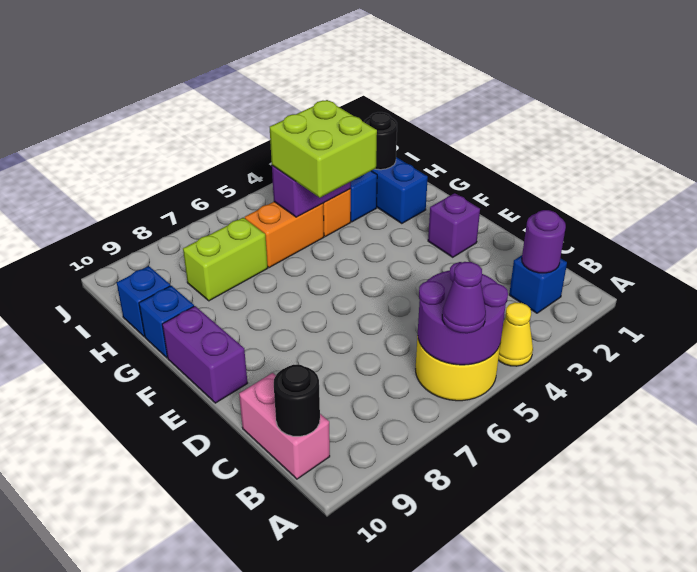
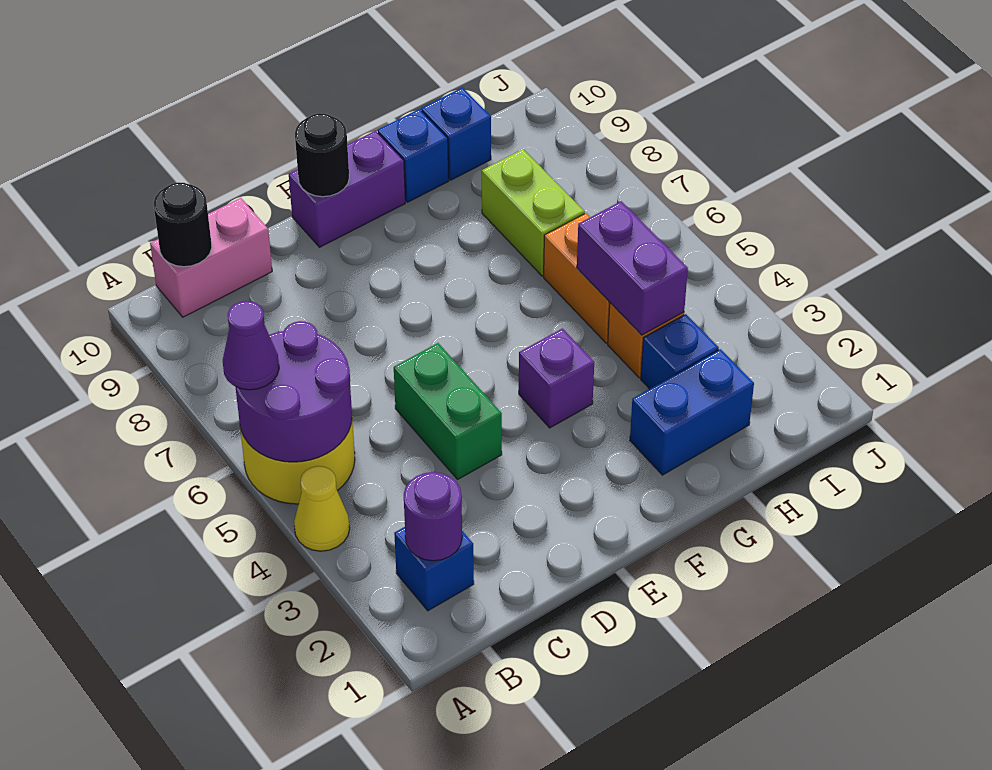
none -> green 1x2 brick [394,343,502,480]
purple 1x1 brick [428,193,480,257] -> purple 1x1 brick moved to [519,329,594,428]
lime 2x2 brick [270,100,377,198] -> none
black 1x1 round brick [364,112,397,170] -> black 1x1 round brick moved to [295,113,349,197]

